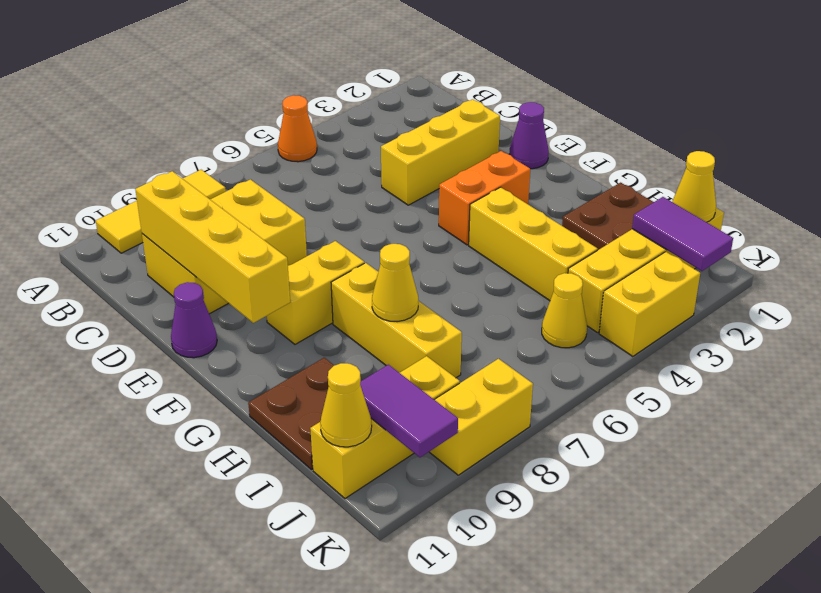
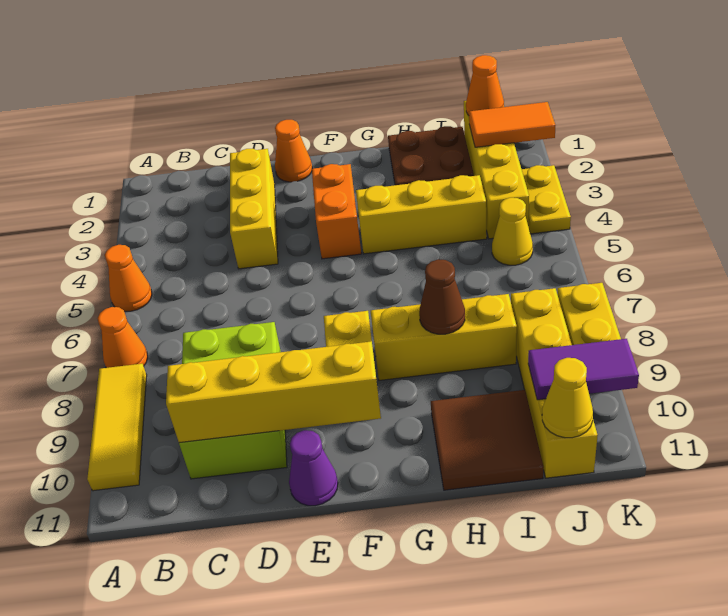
none -> orange 1x1 cone [97,307,148,368]
yellow 2x3 brick [142,179,307,314] -> lime 2x3 brick [179,322,287,479]
purple 1x1 cone [509,102,549,169] -> orange 1x1 cone [275,120,312,182]
yellow 1x1 cone [372,244,418,322] -> brown 1x1 cone [419,259,465,334]
brown 2x2 plate [248,358,334,470] -> brown 2x2 tile [431,390,544,490]
yellow 1x1 cone [672,151,716,222] -> orange 1x1 cone [466,55,504,115]
purple 1x2 tile [632,197,733,271] -> orange 1x2 tile [469,102,555,147]
yellow 1x3 brick [310,356,460,498] -> yellow 1x4 brick [511,288,598,478]
yellow 1x2 brick [599,252,700,357] -> yellow 1x2 plate [522,165,571,234]

